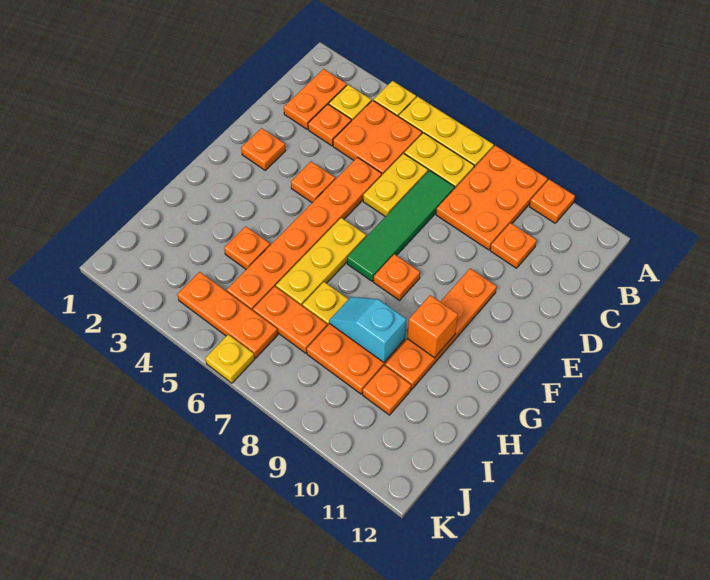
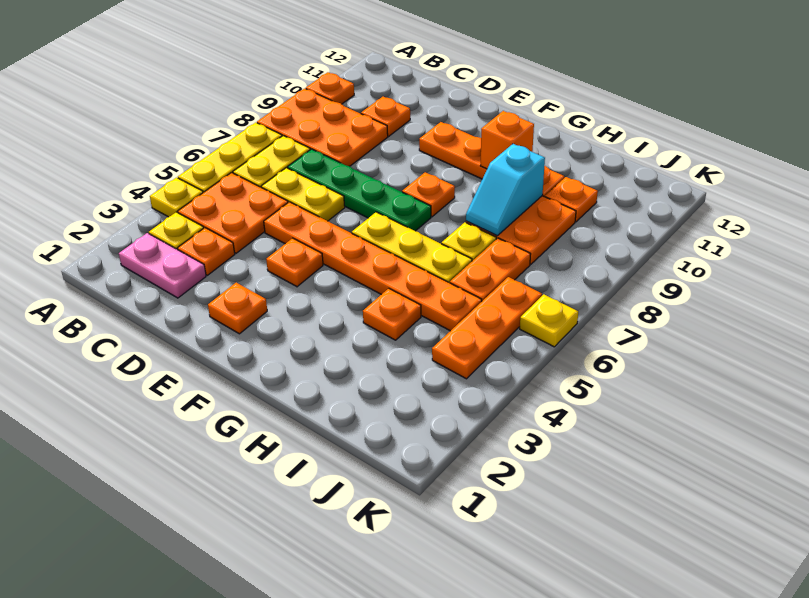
orange 1x2 plate [284,69,347,129] -> pink 1x2 plate [119,233,206,298]
green 1x4 tile [347,170,455,281] -> green 1x4 plate [287,149,431,231]

